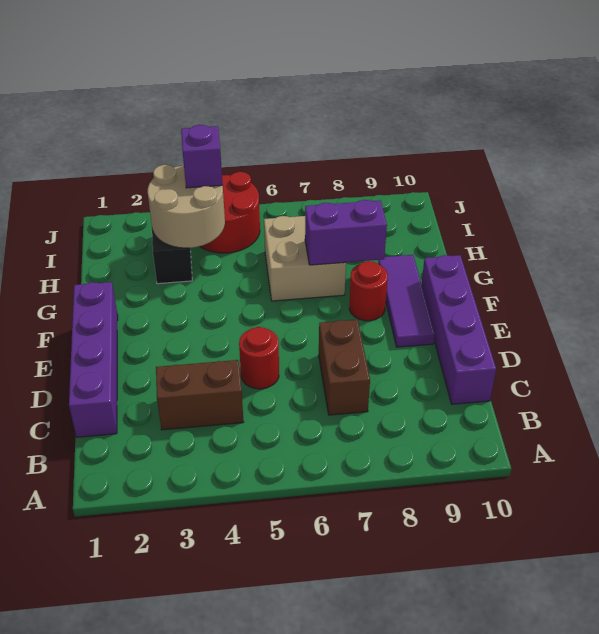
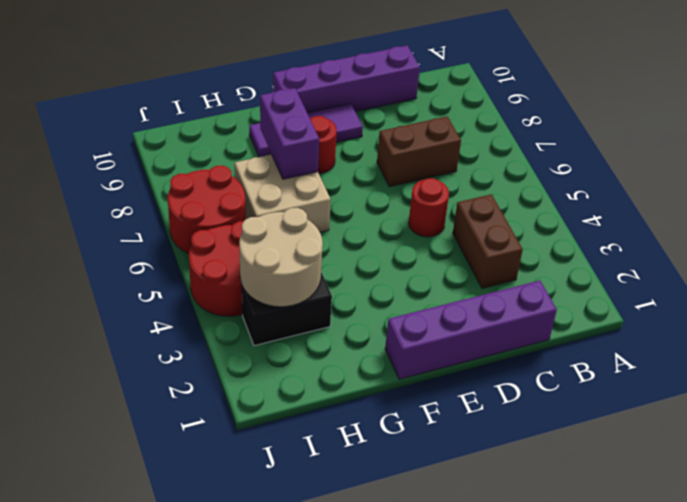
purple 1x1 brick [181,125,223,188] -> none
none -> red 2x2 round brick [168,165,246,254]

